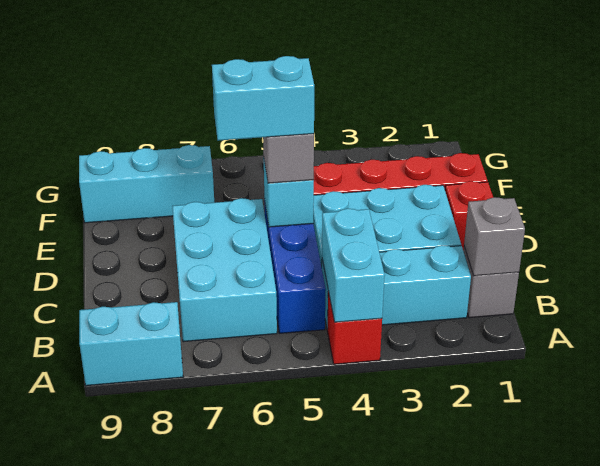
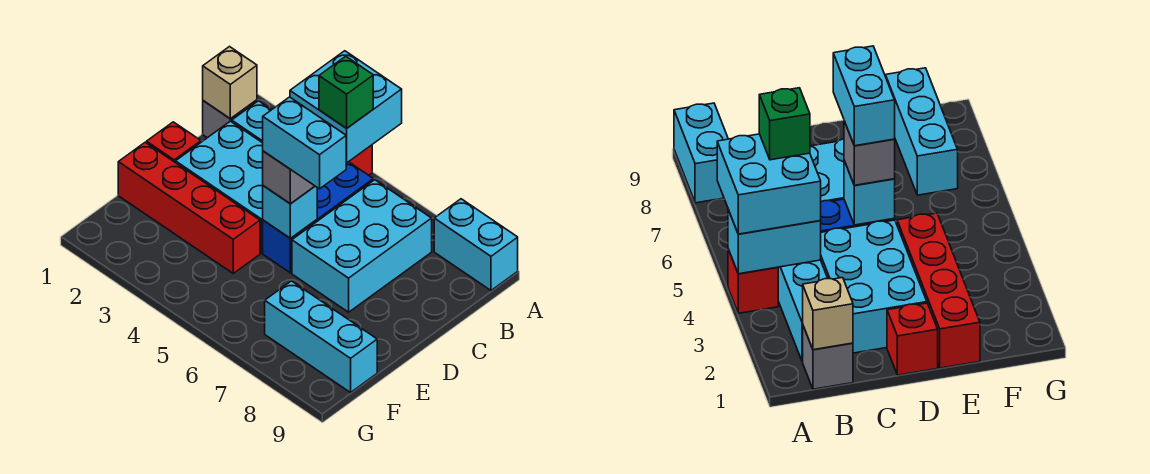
none -> cyan 2x2 brick [290,51,402,163]
grey 1x1 brick [464,197,525,276] -> tan 1x1 brick [203,47,257,119]
none -> green 1x1 brick [319,56,373,128]

